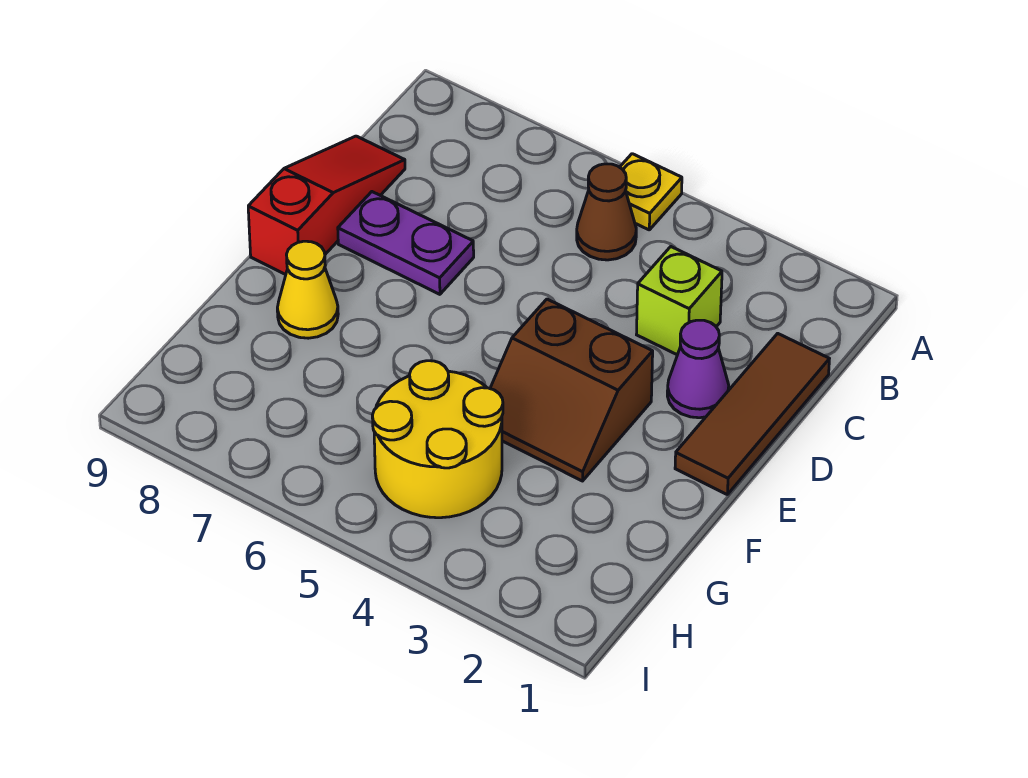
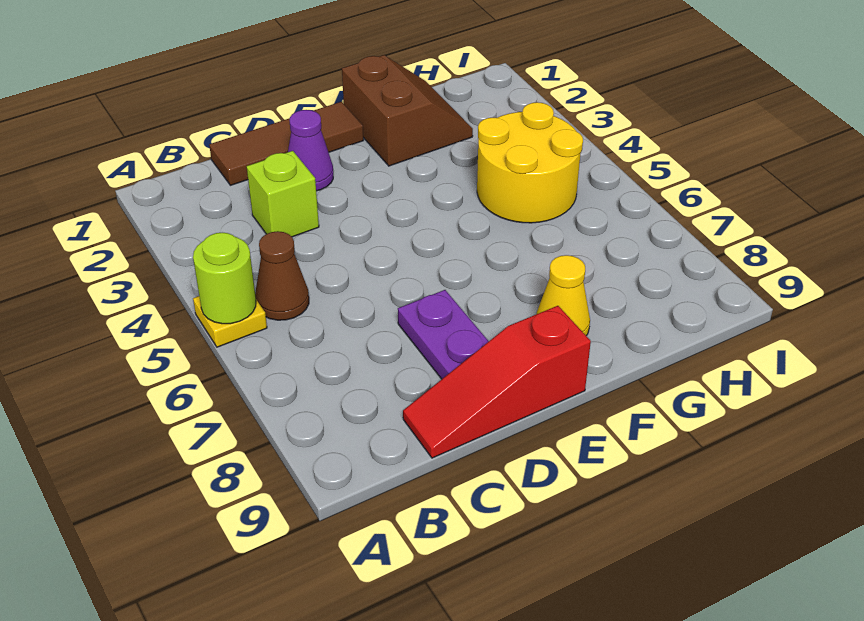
none -> lime 1x1 round brick [193,233,256,324]
brown 2x2 slope [490,299,653,481] -> brown 2x2 slope moved to [342,55,473,166]

